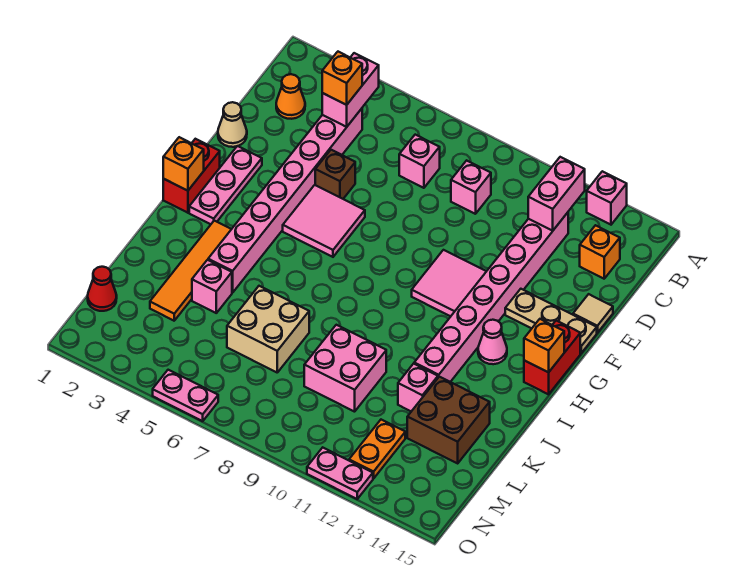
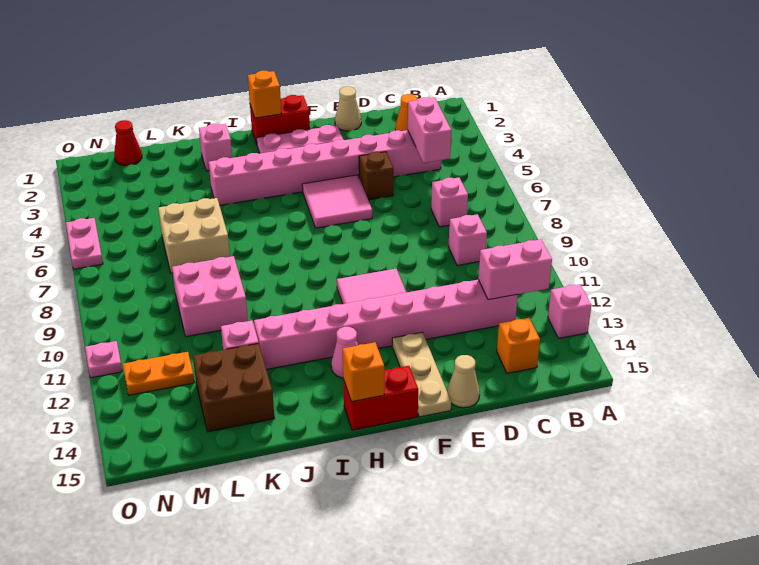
pink 1x2 brick [322,53,379,127] -> pink 1x2 brick turned to [408,97,451,163]
orange 1x1 brick [322,52,362,105] -> none
tan 1x1 tile [573,294,613,333] -> tan 1x1 cone [447,355,480,408]
orange 1x4 tile [150,221,231,321] -> none
pink 1x1 brick [192,260,232,313] -> pink 1x1 brick moved to [199,124,232,171]
pink 1x2 plate [307,448,373,499] -> pink 1x1 plate [85,341,122,378]

